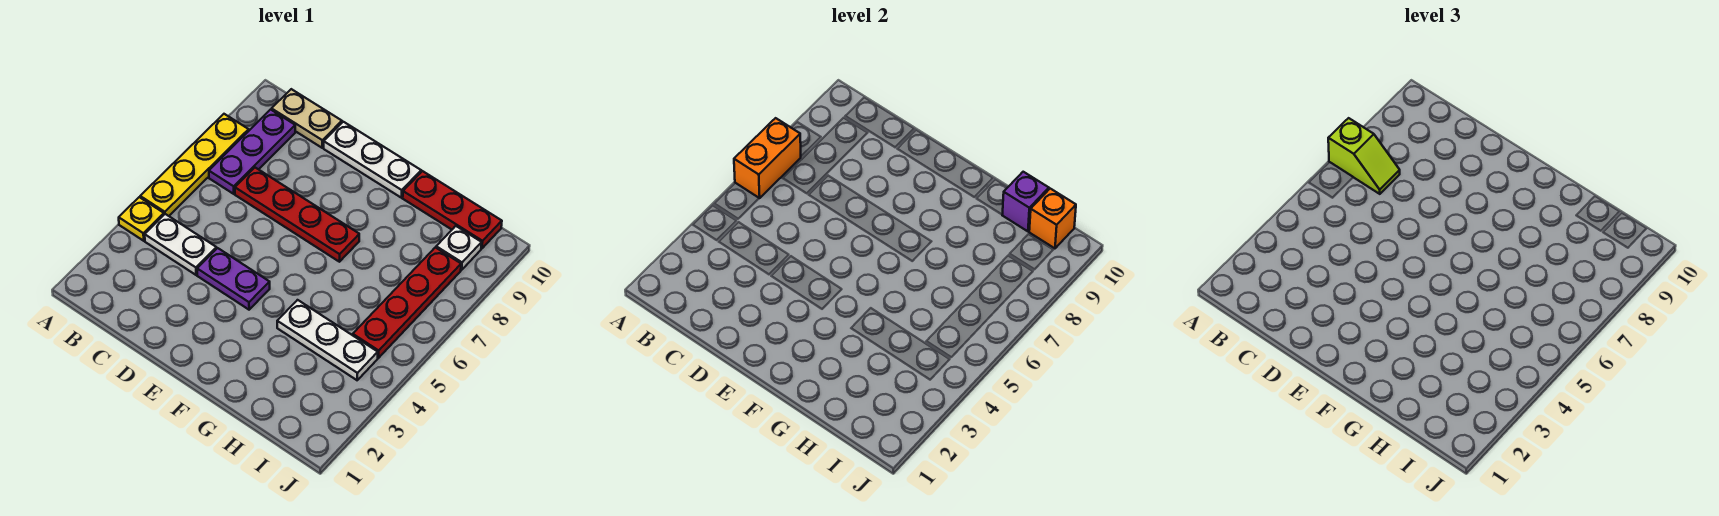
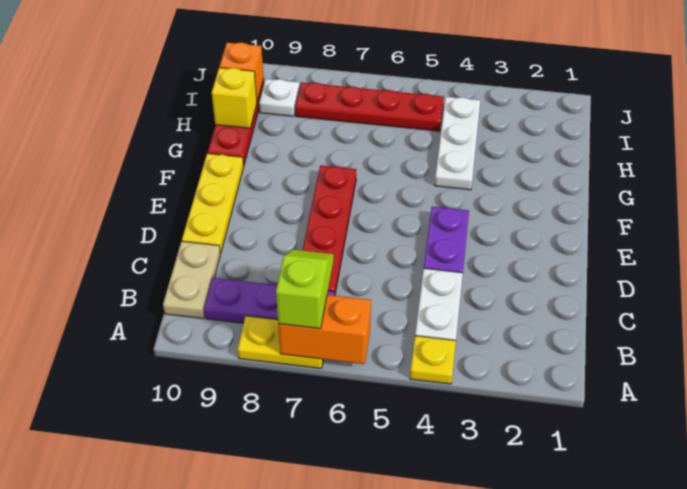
yellow 1x4 plate [140,114,249,216] -> yellow 1x2 plate [238,316,323,368]
white 1x3 plate [324,122,421,198] -> yellow 1x3 plate [182,153,244,253]
purple 1x1 brick [1002,172,1049,231] -> yellow 1x1 brick [212,68,257,128]

